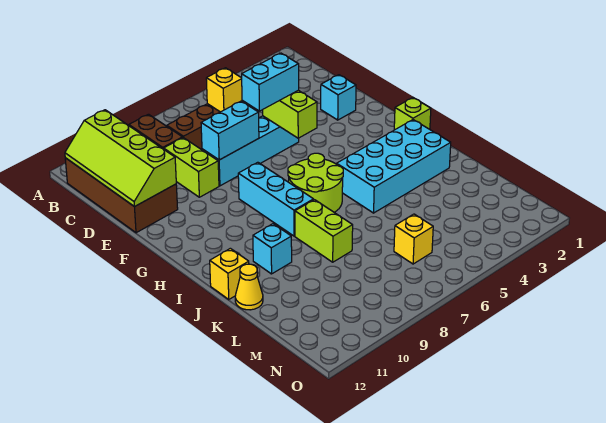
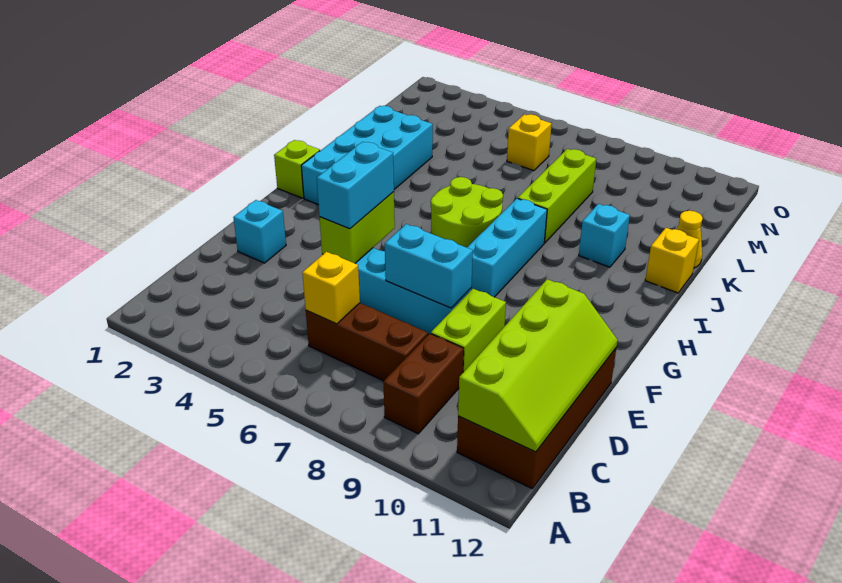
cyan 1x2 brick [242,53,299,111] -> cyan 1x2 brick turned to [317,142,394,229]
cyan 2x4 brick [337,120,451,213] -> cyan 2x4 brick turned to [301,106,433,205]
lime 1x2 brick [295,200,353,262] -> lime 1x3 brick [518,149,596,243]

